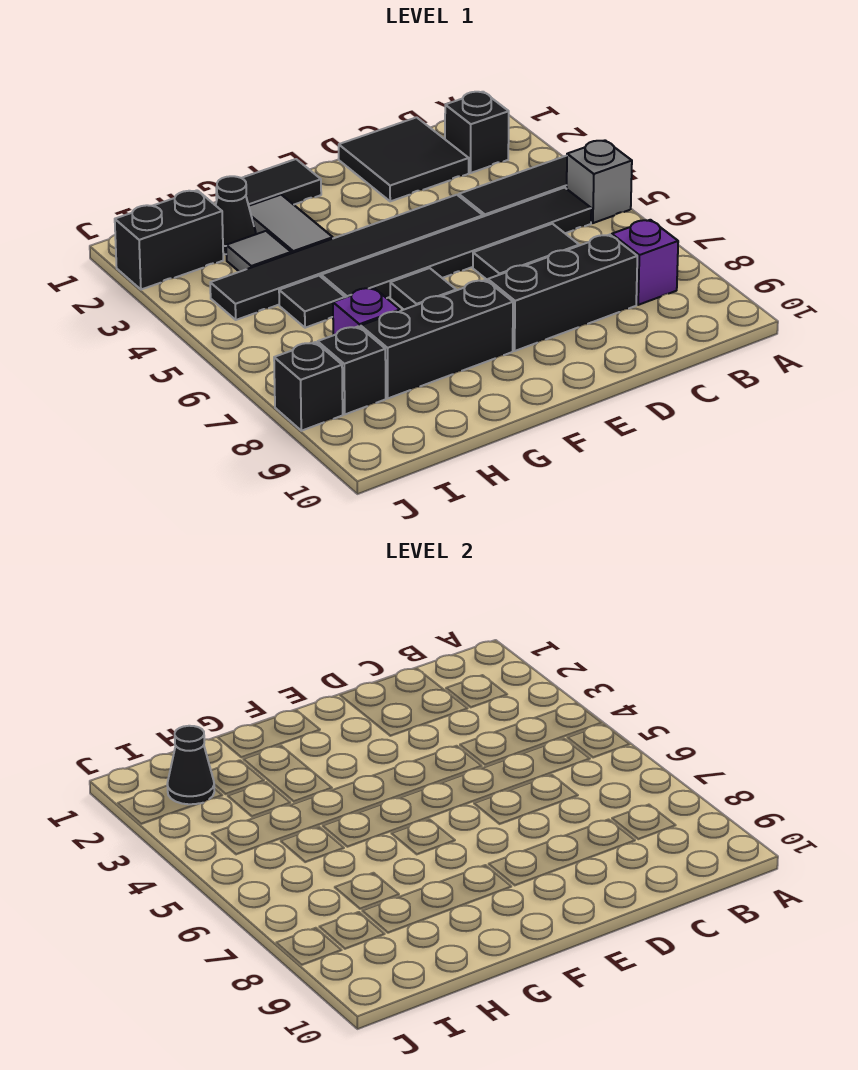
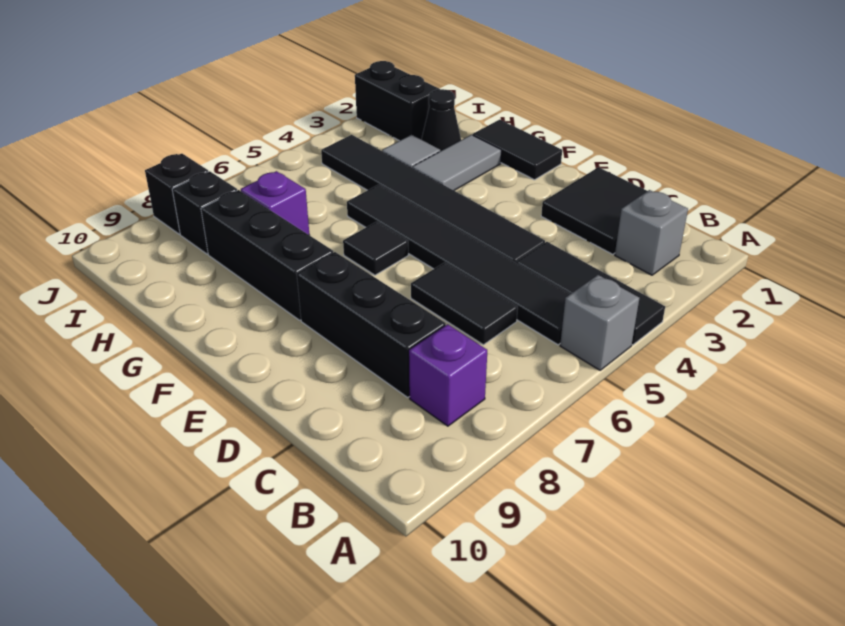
black 1x1 brick [445,92,509,173] -> grey 1x1 brick [615,190,688,275]
black 1x1 tile [279,276,345,328] -> none
black 1x1 cone [167,726,214,804] -> none

